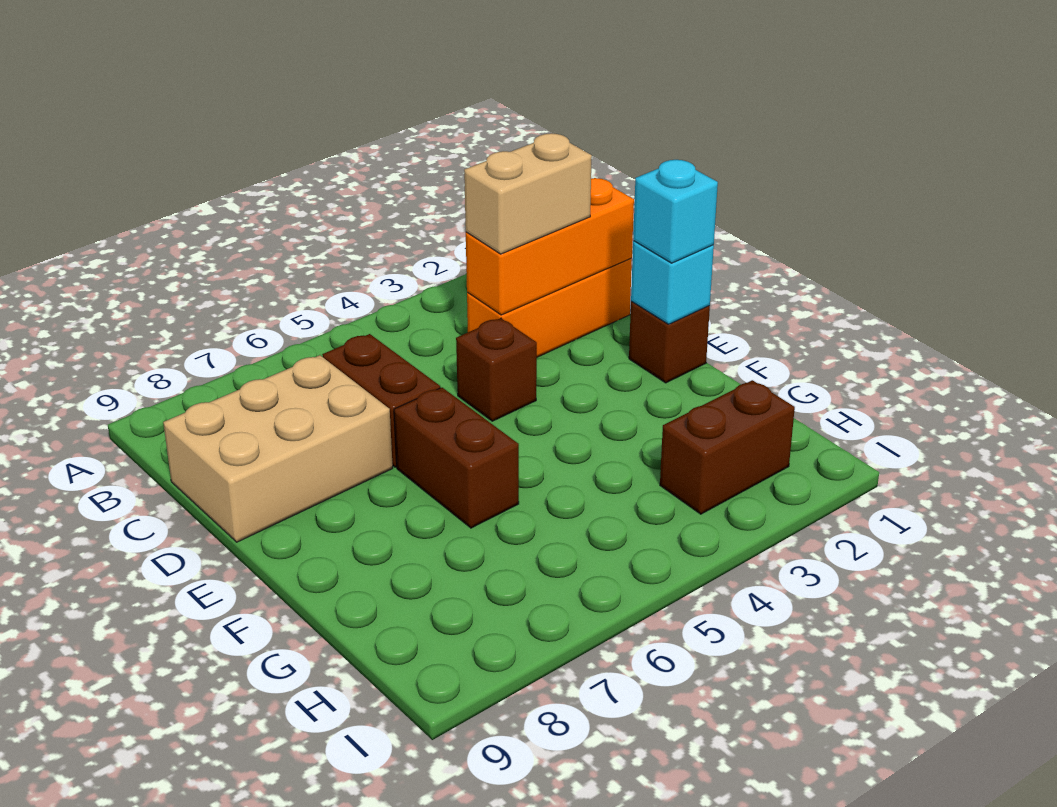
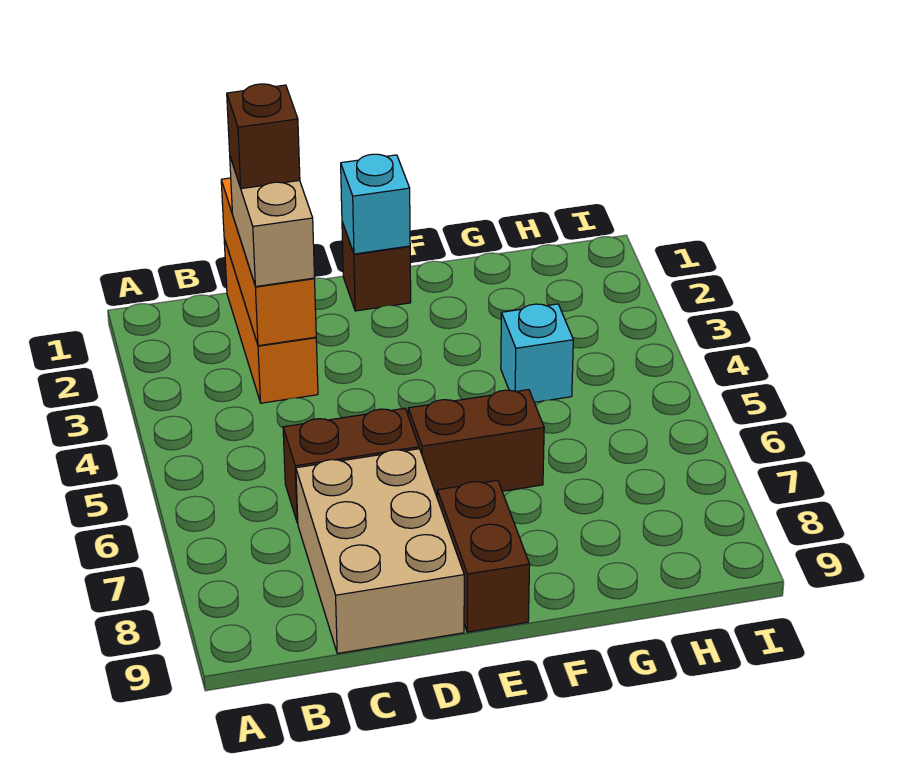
brown 1x1 brick [456,318,537,421] -> brown 1x1 brick moved to [227,84,300,189]
cyan 1x1 brick [633,160,718,263] -> cyan 1x1 brick moved to [501,304,573,402]
brown 1x2 brick [660,380,795,514] -> brown 1x2 brick moved to [437,480,530,632]

